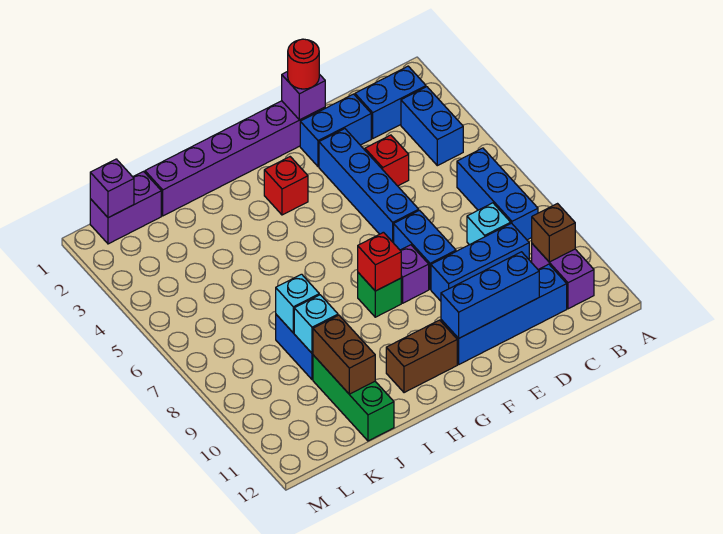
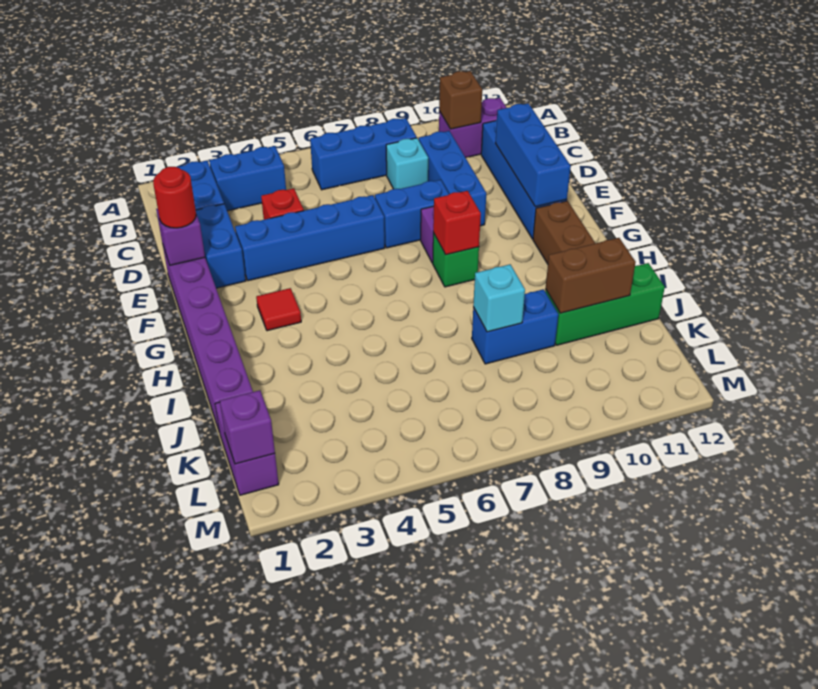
red 1x1 brick [264,157,308,215] -> red 1x1 tile [256,288,301,331]
cyan 1x1 brick [294,295,338,353] -> none

